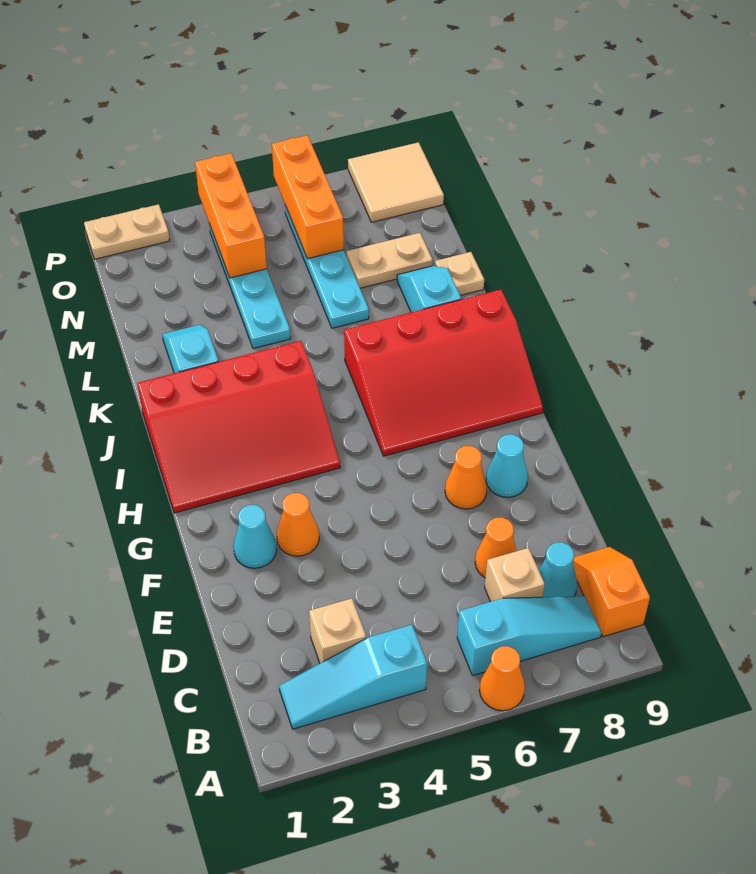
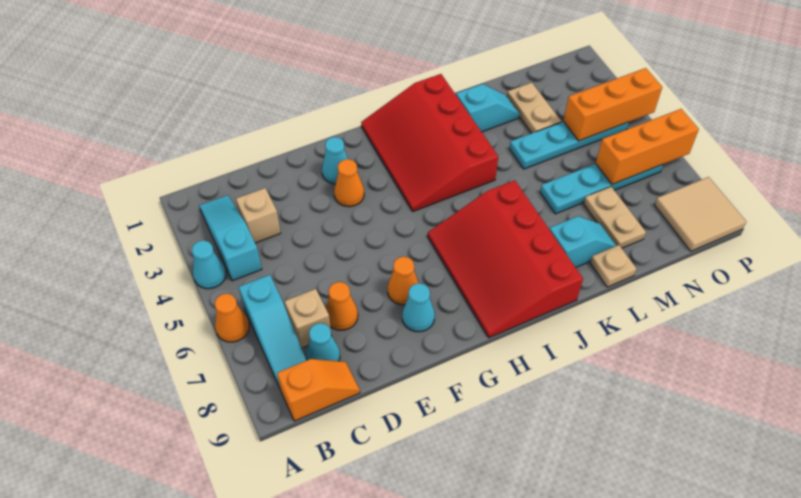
none -> cyan 1x1 cone [192,240,226,289]
tan 1x2 plate [84,204,170,259] -> tan 1x2 plate moved to [507,83,561,133]

